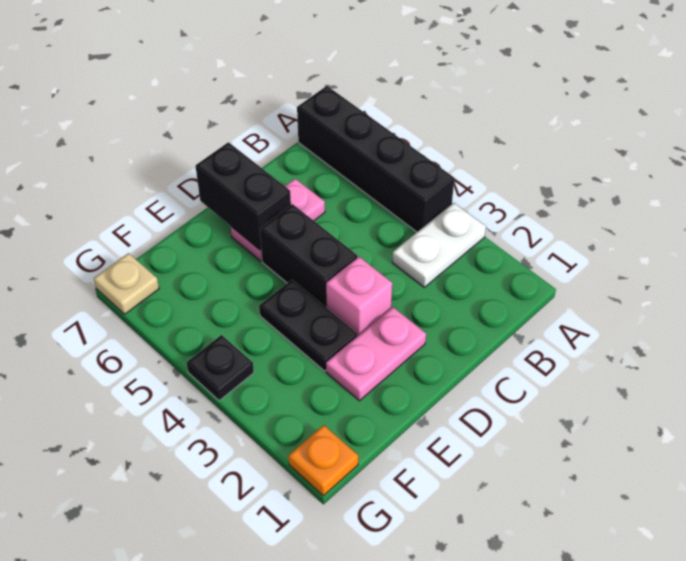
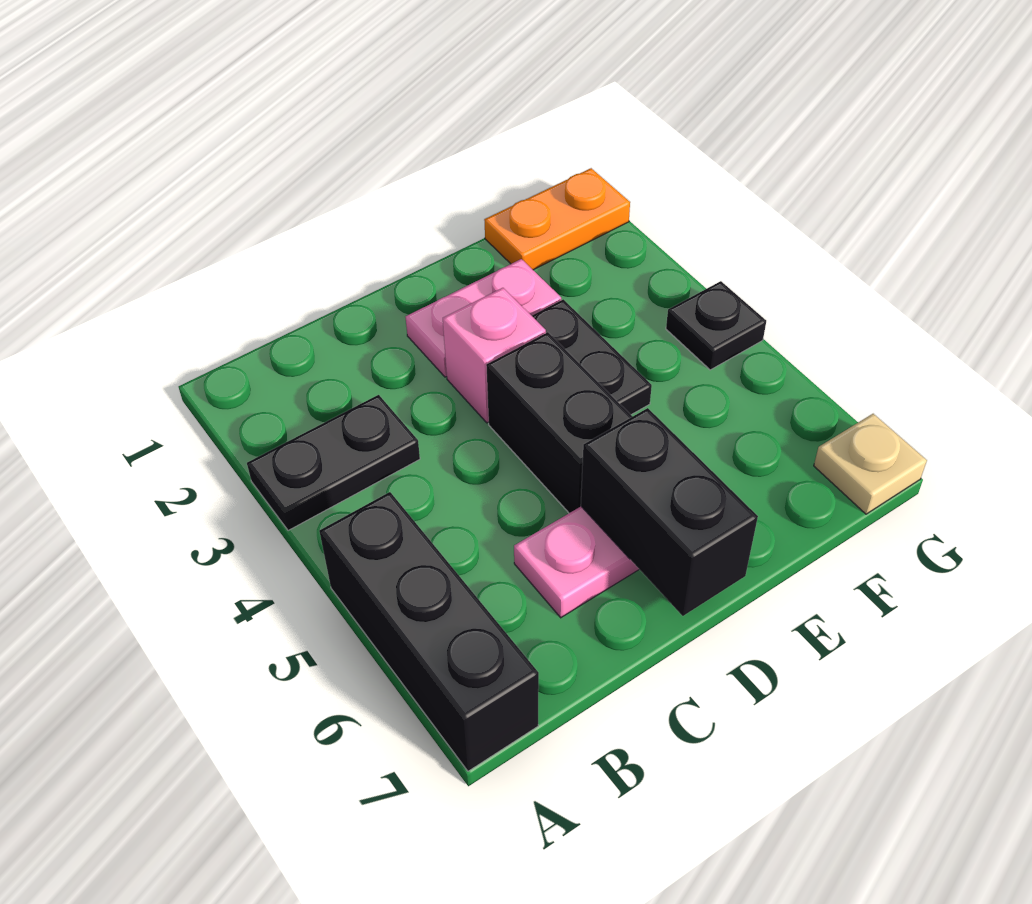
white 1x2 plate [392,203,486,287] -> black 1x2 plate [247,395,420,531]
black 1x4 brick [297,86,455,232] -> black 1x3 brick [319,492,539,771]
orange 1x1 plate [289,425,358,496] -> orange 1x2 plate [484,168,630,270]

